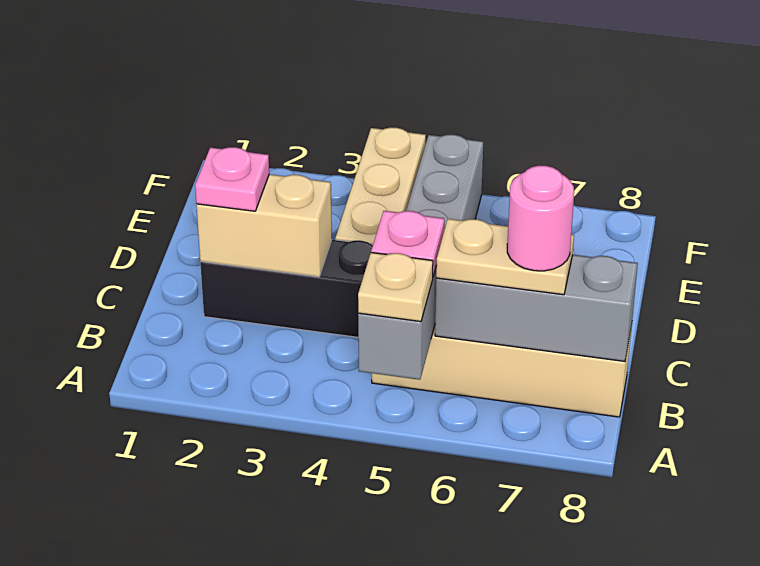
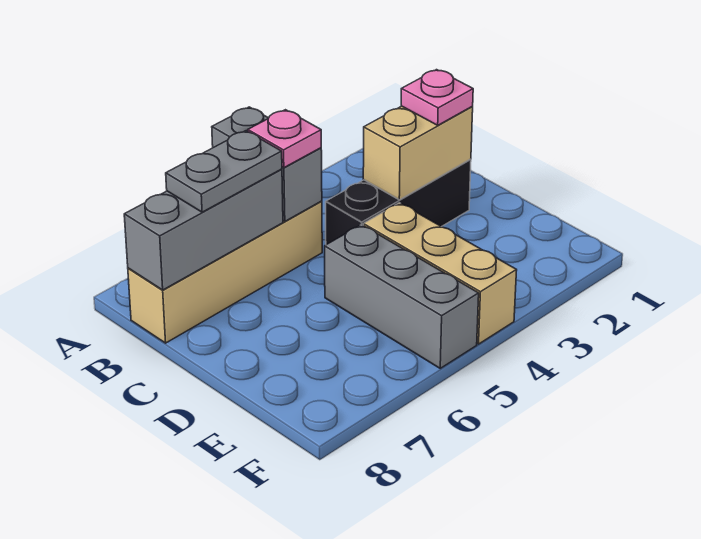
tan 1x1 plate [358,253,433,322] -> none
tan 1x2 plate [436,219,574,295] -> grey 1x2 plate [166,131,282,212]
pink 1x1 round brick [507,166,574,271] -> none

